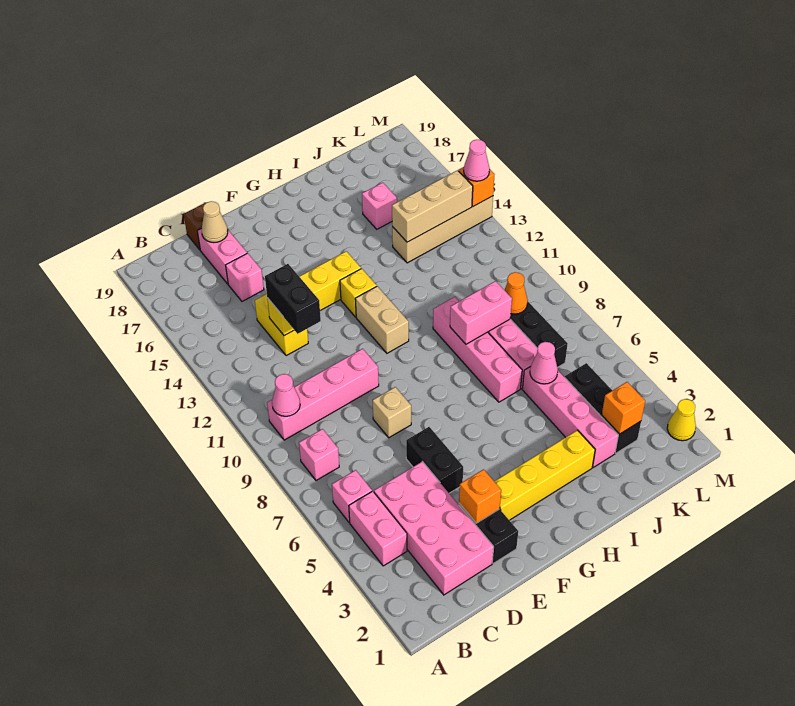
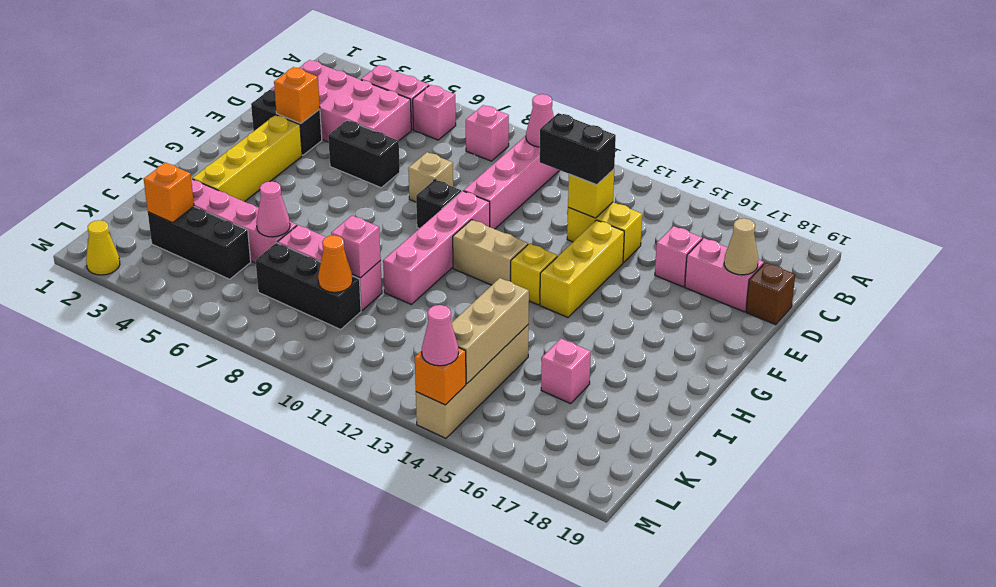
none -> black 1x1 brick [416,180,461,229]
pink 1x4 brick [433,297,522,402] -> pink 1x4 brick turned to [383,191,490,304]
pink 1x2 brick [450,281,512,344] -> pink 1x1 brick [331,216,381,278]

